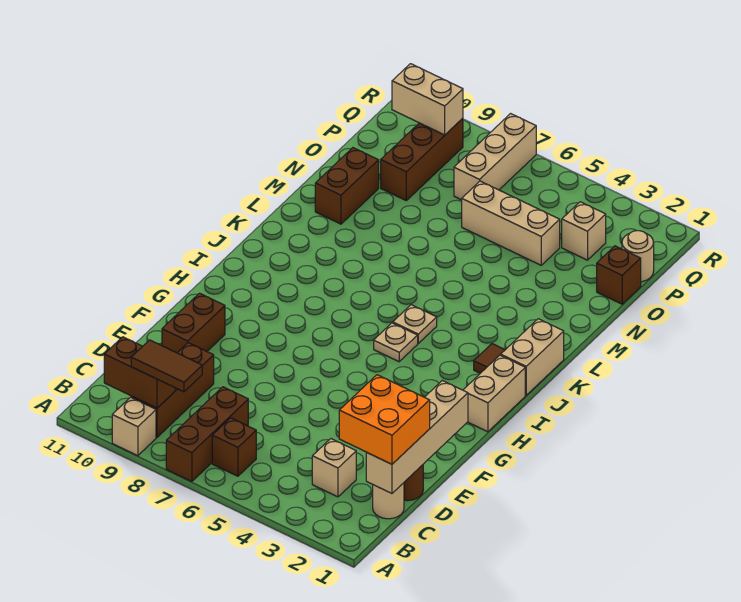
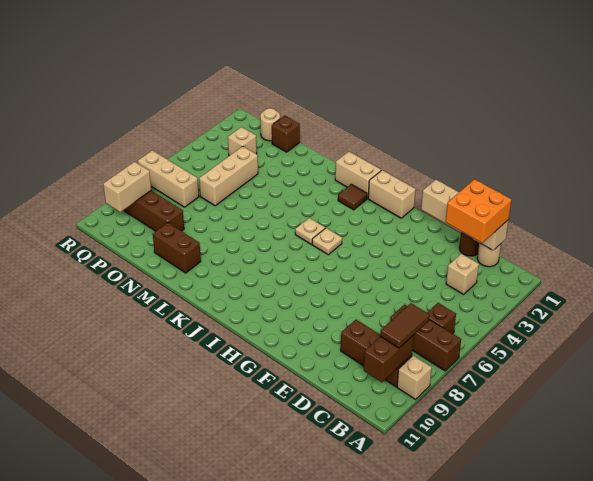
brown 1x2 brick [162,293,225,353] -> none

